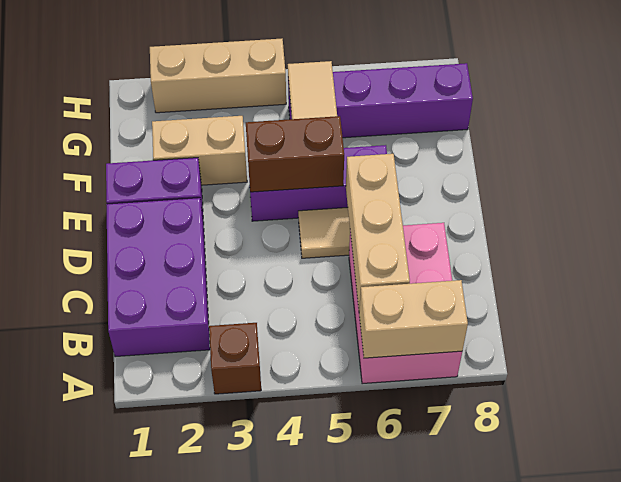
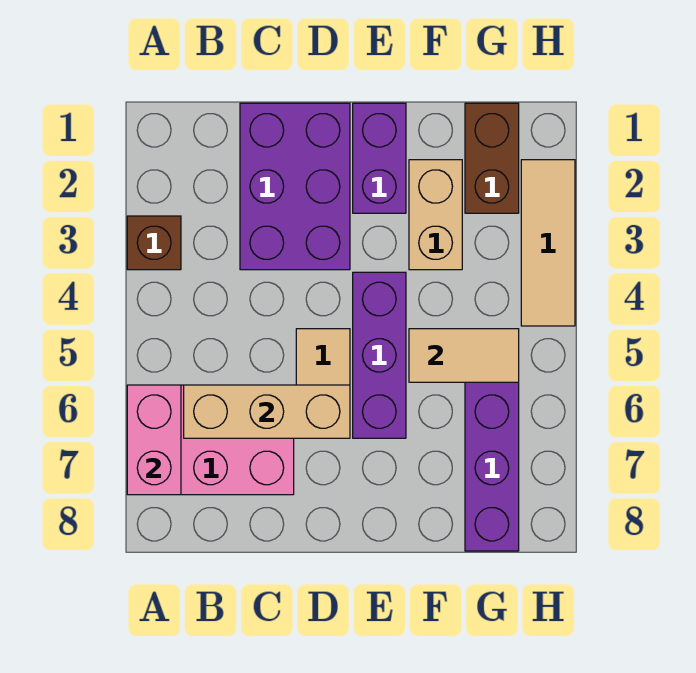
tan 1x2 brick [359,280,468,358] -> pink 1x2 brick [127,385,181,495]
purple 2x3 brick [106,198,210,357] -> purple 2x3 brick turned to [240,103,350,270]
brown 1x2 brick [246,116,344,192] -> brown 1x2 brick moved to [465,103,519,213]
tan 1x3 brick [150,39,286,113] -> tan 1x3 tile [521,160,575,326]

